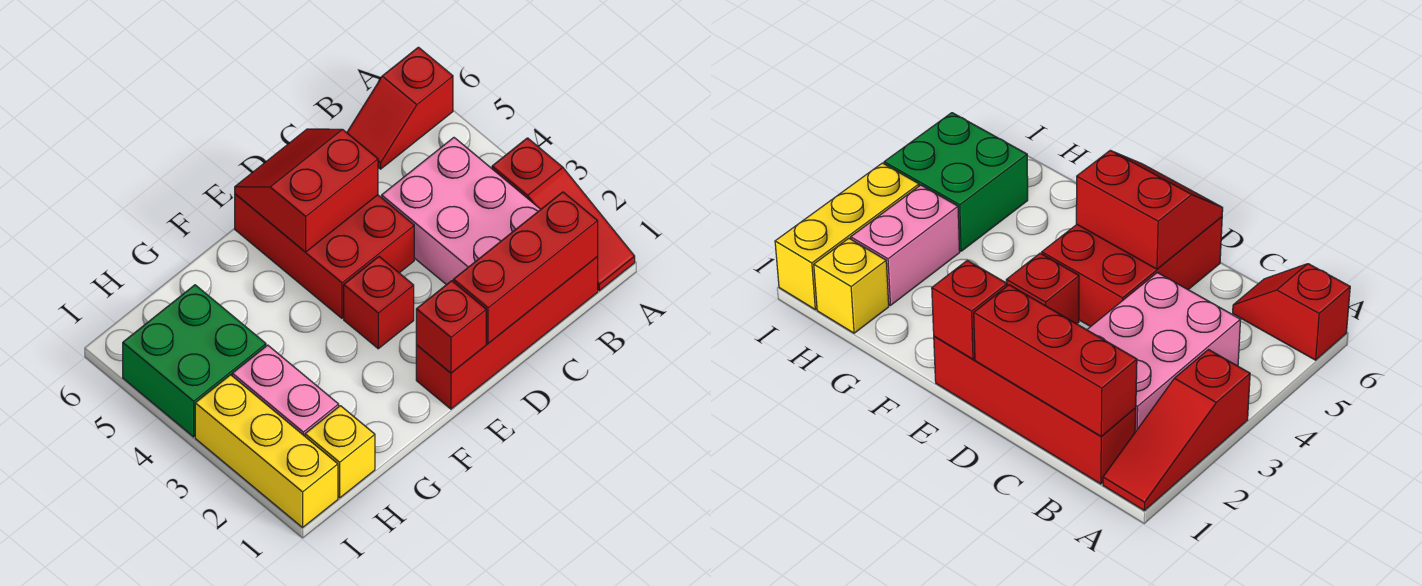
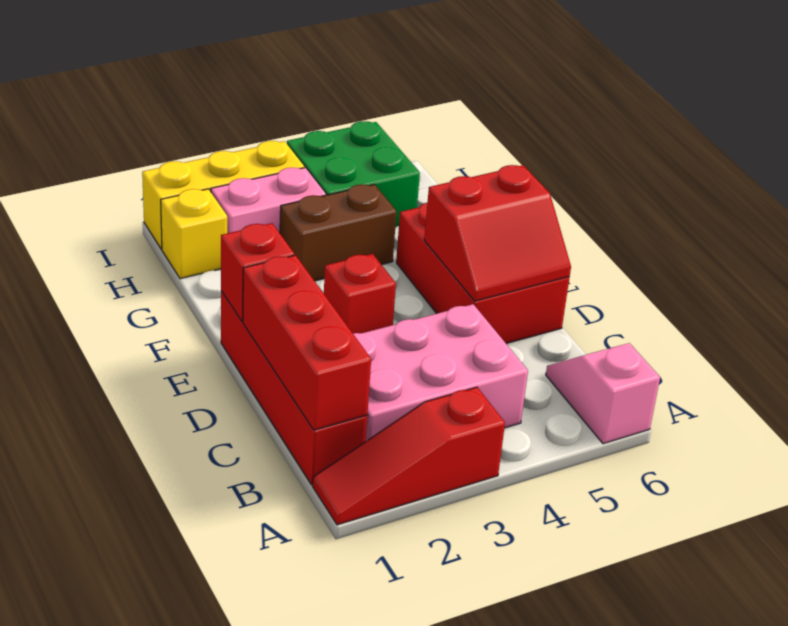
red 1x2 slope [347,47,453,169] -> pink 1x2 slope [546,343,660,444]
red 2x3 brick [235,194,414,318] -> red 2x3 brick turned to [396,203,570,344]
red 2x2 slope [235,129,378,252] -> red 2x2 slope turned to [424,165,571,301]
none -> brown 1x2 brick [280,184,397,281]

